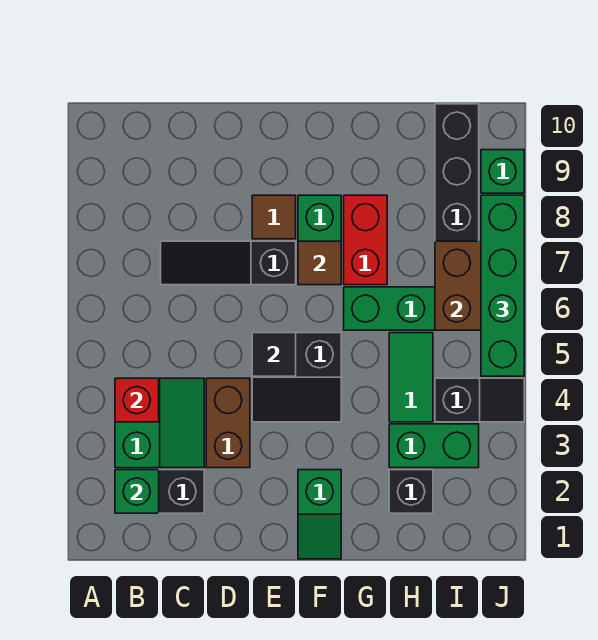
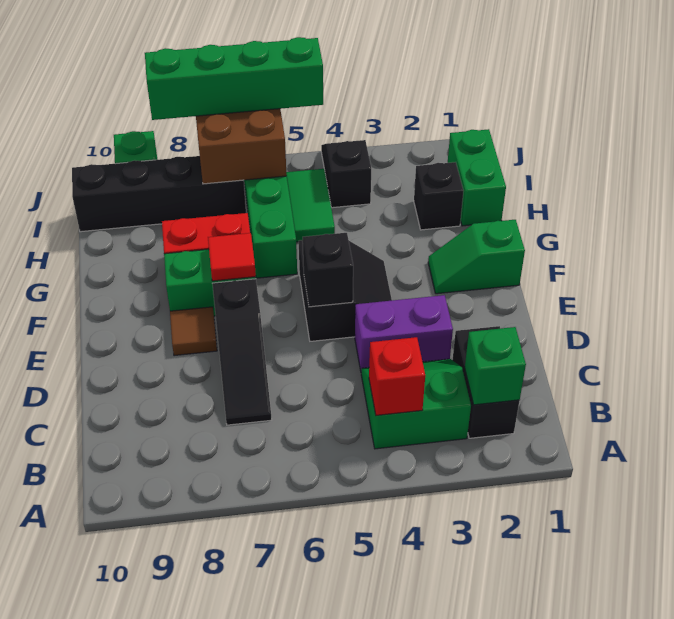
brown 1x2 brick [206,378,250,468] -> purple 1x2 brick [355,295,453,371]
black 1x1 tile [252,333,296,376] -> black 1x1 brick [303,233,353,307]
green 1x2 slope [298,470,341,559] -> green 1x2 slope turned to [428,220,525,294]
brown 1x1 tile [298,241,341,285] -> red 1x1 tile [208,233,256,281]
green 1x2 brick [389,424,479,468] -> green 1x2 brick moved to [448,129,506,226]
green 1x2 tile [389,333,433,422] -> green 1x2 tile turned to [286,169,335,242]

